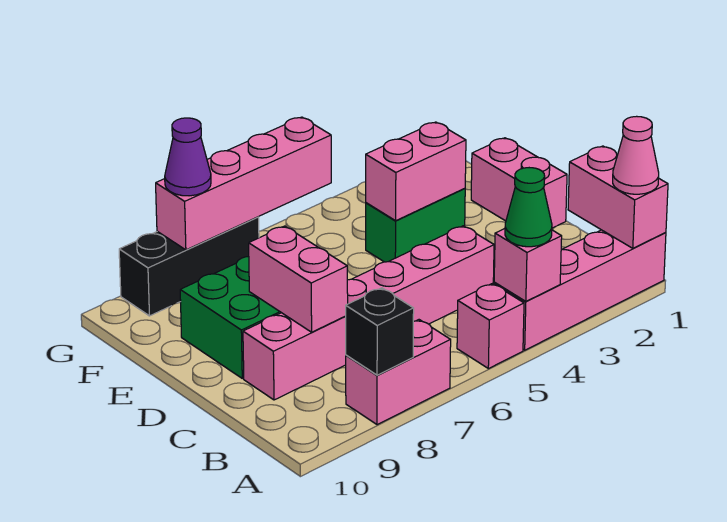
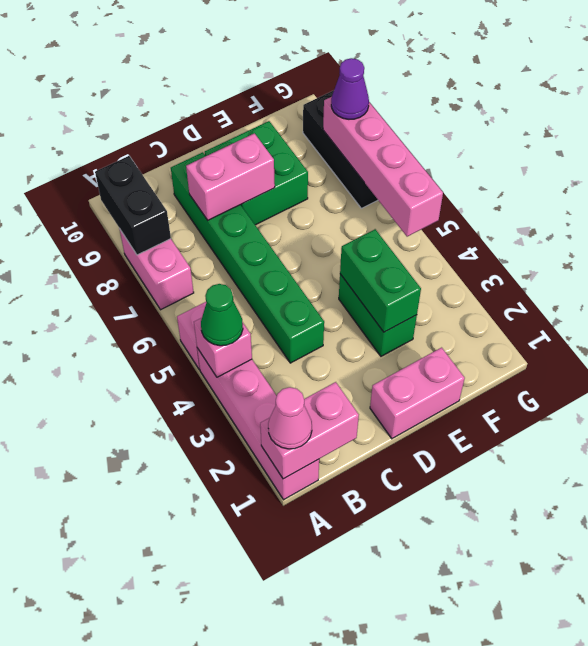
black 1x1 brick [346,288,414,375] -> black 1x2 brick [95,156,171,255]
pink 1x6 brick [243,226,494,400] -> green 1x6 brick [171,152,324,363]
pink 1x2 brick [366,122,466,221] -> green 1x2 brick [340,229,421,332]

